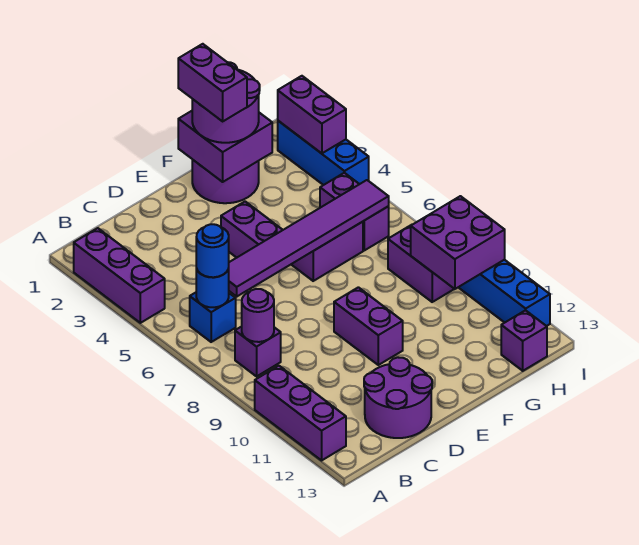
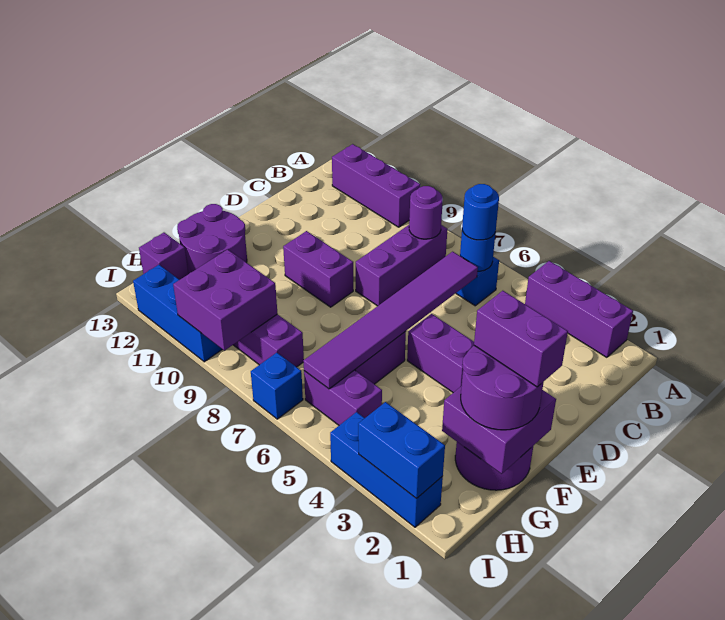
purple 1x1 brick [235,326,281,376] -> purple 1x3 brick [356,225,447,306]
purple 2x2 round brick [364,357,432,438] -> purple 2x2 round brick moved to [177,204,247,274]
purple 1x2 brick [278,76,346,153] -> blue 1x2 brick [358,402,445,499]
none -> blue 1x1 brick [251,353,303,419]

